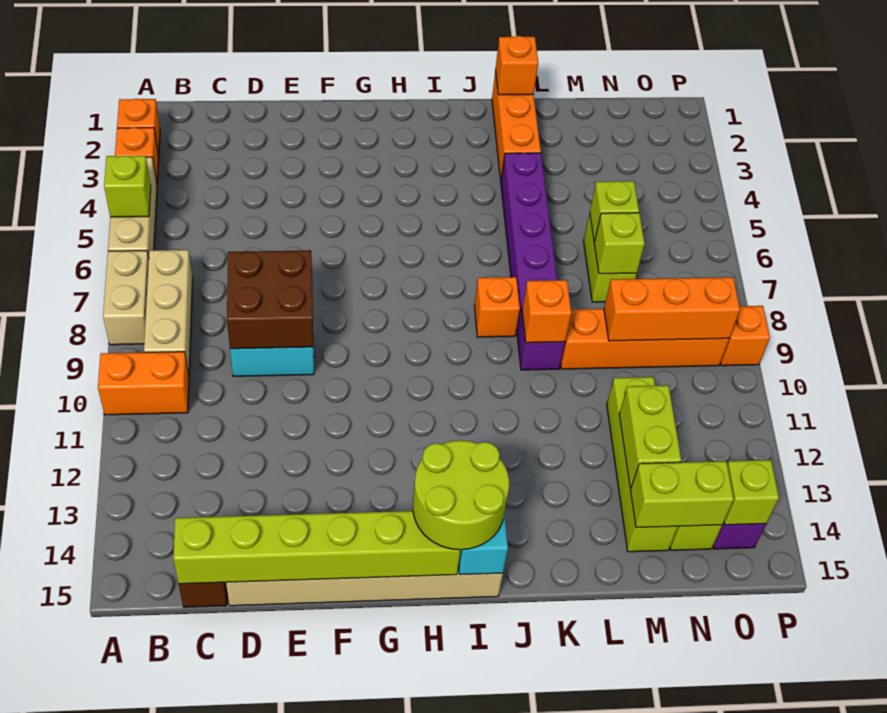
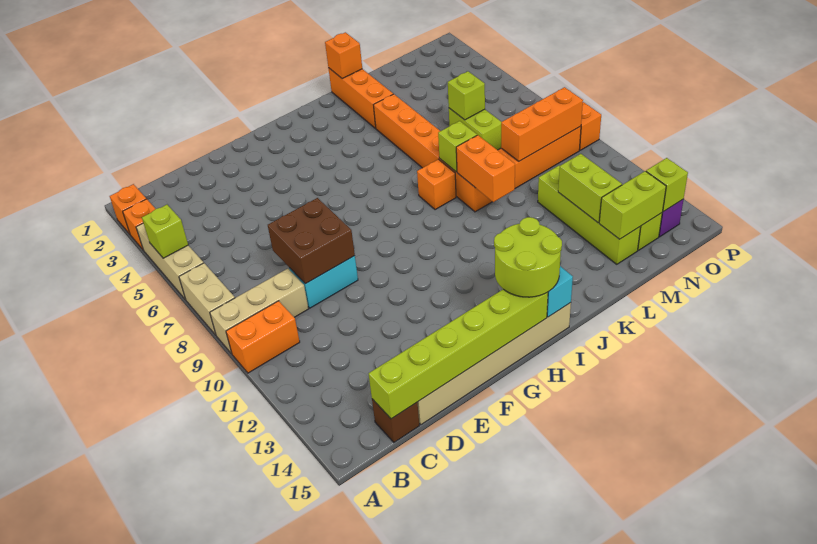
tan 1x3 brick [144,250,193,375] -> tan 1x3 brick turned to [210,269,308,354]
purple 1x6 brick [501,153,565,370] -> orange 1x6 brick [374,94,492,212]
orange 1x1 brick [522,280,571,343] -> orange 1x2 brick [456,135,515,202]
lime 1x1 brick [594,213,645,274] -> lime 1x1 brick moved to [438,121,477,172]

